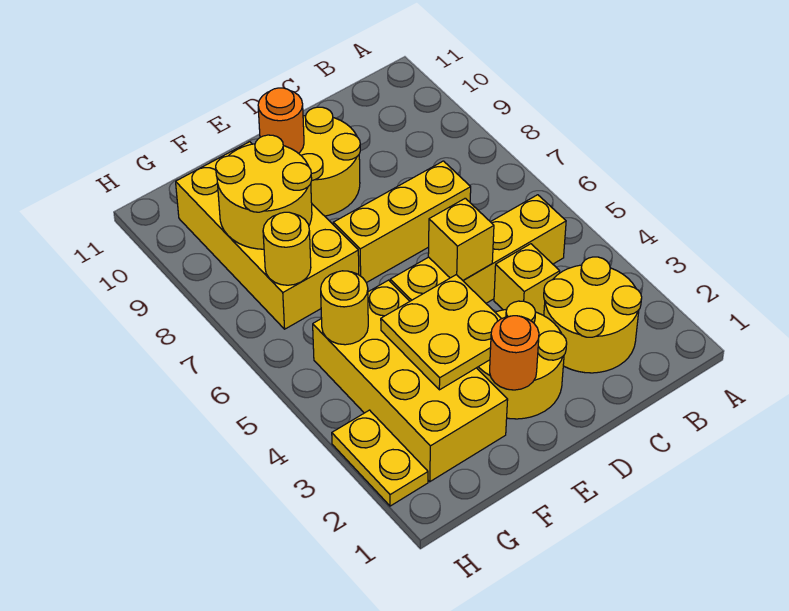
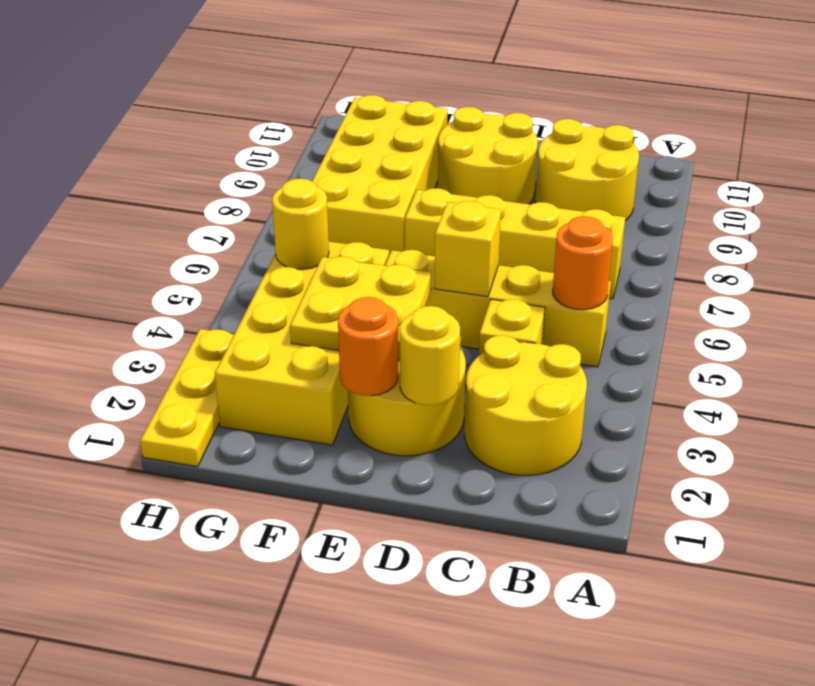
yellow 1x3 brick [333,161,471,283] -> yellow 1x4 brick [405,188,625,299]
orange 1x1 round brick [258,88,304,153] -> orange 1x1 round brick moved to [553,216,613,310]
yellow 2x2 round brick [216,135,312,249] -> yellow 2x2 round brick moved to [536,119,639,221]
yellow 1x1 round brick [263,212,311,285] -> yellow 1x1 round brick moved to [400,306,460,405]
yellow 1x2 plate [332,410,428,506] -> yellow 1x3 plate [140,329,234,467]

